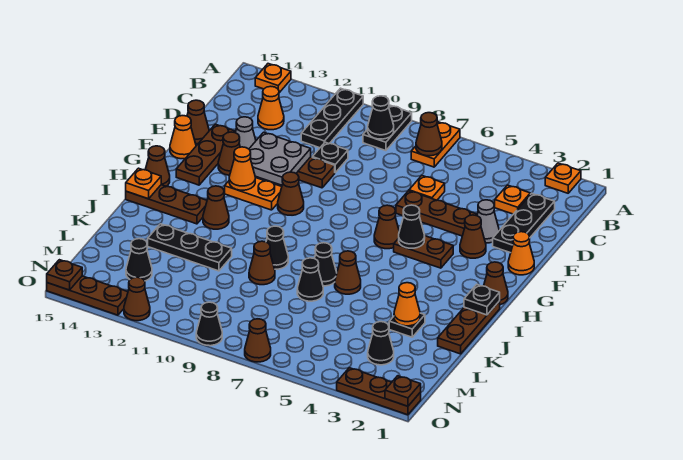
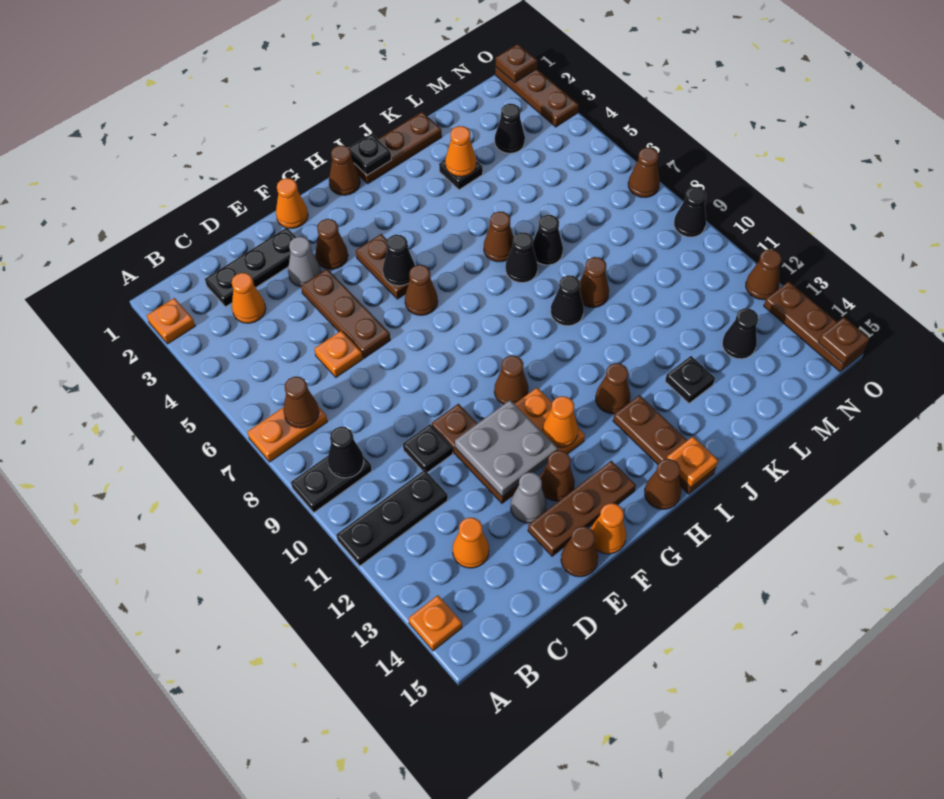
orange 1x1 plate [495,185,530,214] -> orange 1x1 cone [232,273,266,323]
black 1x3 plate [148,224,232,271] -> black 1x1 plate [665,356,715,403]

